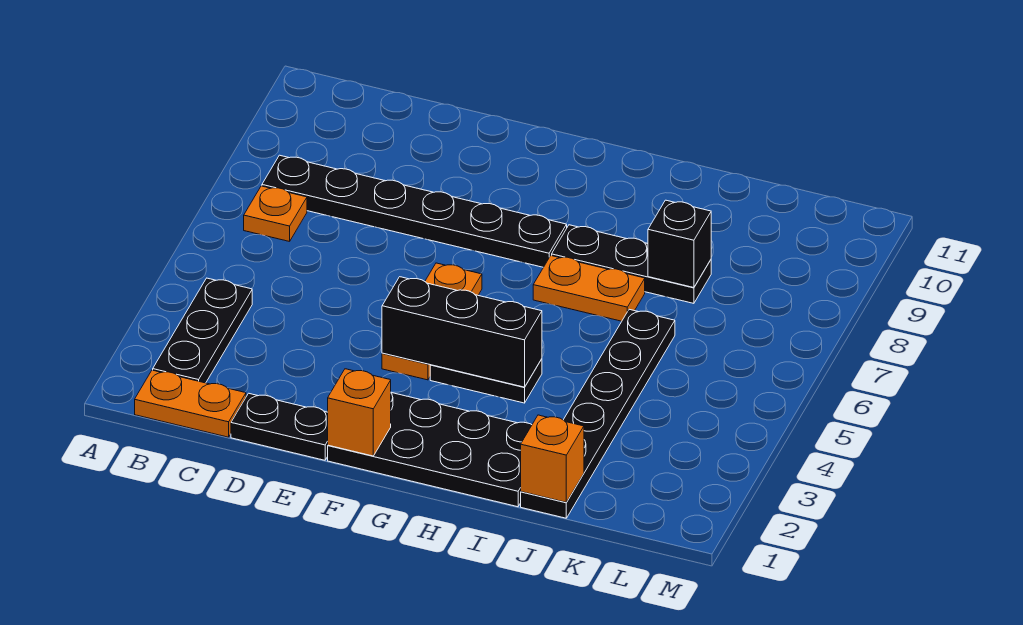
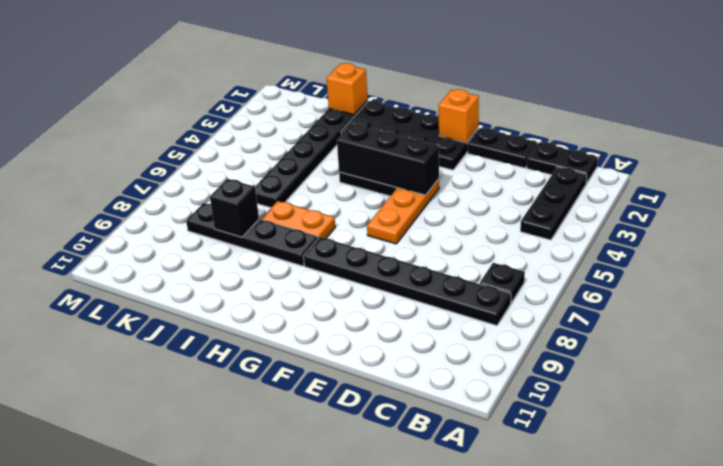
orange 1x2 plate [135,370,246,437] -> black 1x2 plate [527,142,598,184]
orange 1x1 plate [244,186,307,242] -> black 1x1 plate [479,263,525,303]
black 1x3 plate [552,225,711,303] -> black 1x4 plate [186,203,318,266]

